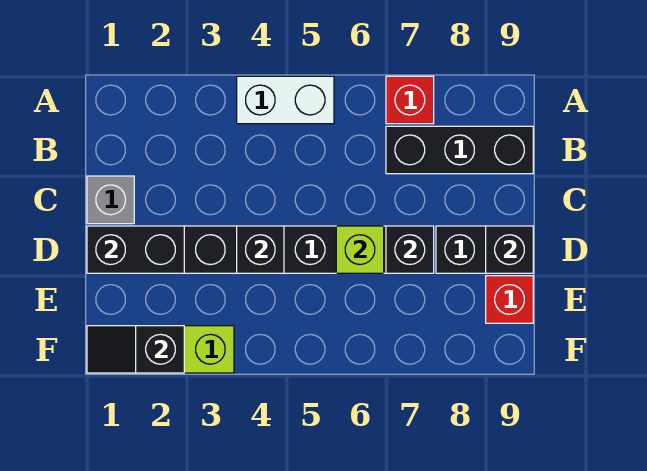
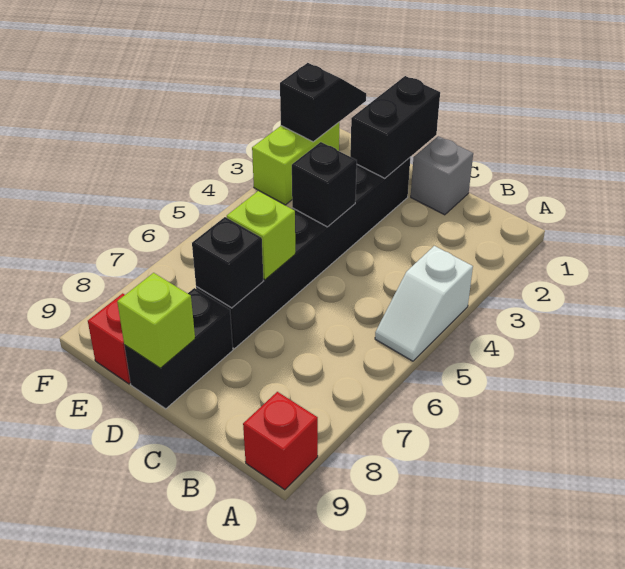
white 1x2 brick [237,76,334,124] -> white 1x2 slope [375,246,473,361]
red 1x1 brick [386,76,434,124] -> red 1x1 brick moved to [243,392,318,490]
black 1x3 brick [386,126,533,174] -> none
black 1x1 brick [486,226,533,273] -> lime 1x1 brick [117,273,195,368]

